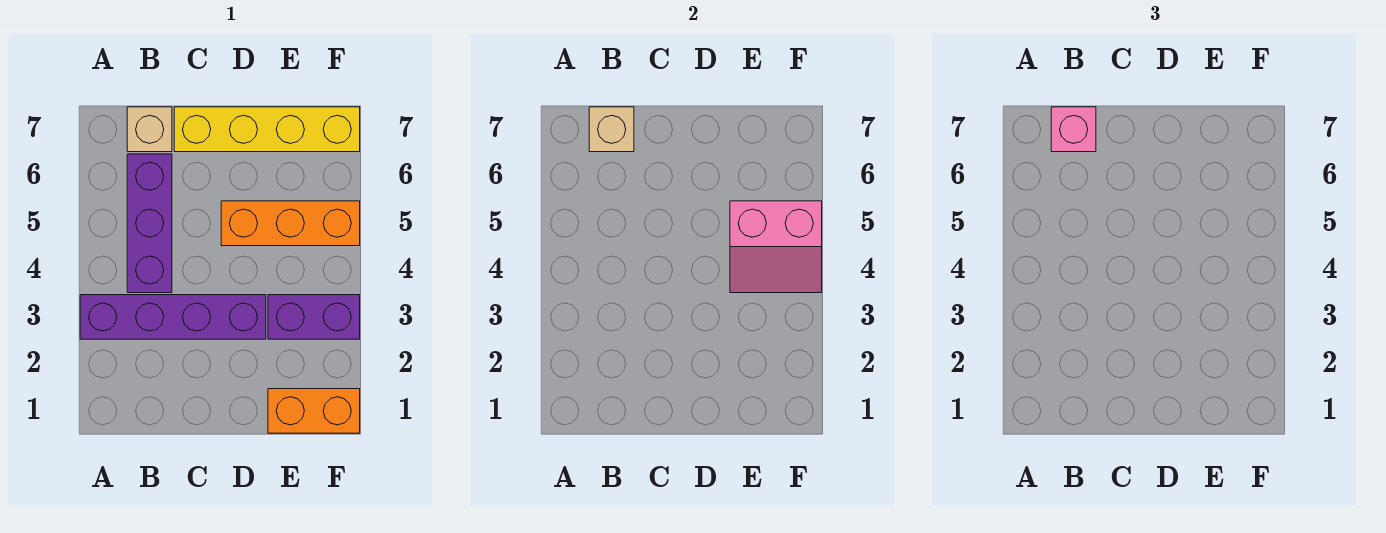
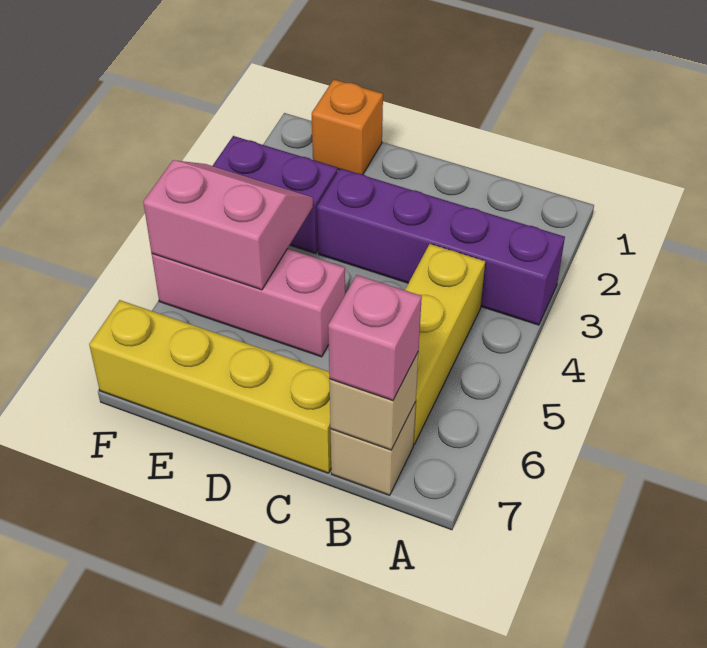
purple 1x3 brick [127,154,172,293] -> yellow 1x3 brick [405,244,485,444]
orange 1x3 brick [221,201,360,246] -> pink 1x3 brick [152,249,345,357]
orange 1x2 brick [268,389,360,433] -> orange 1x1 brick [312,79,383,174]

